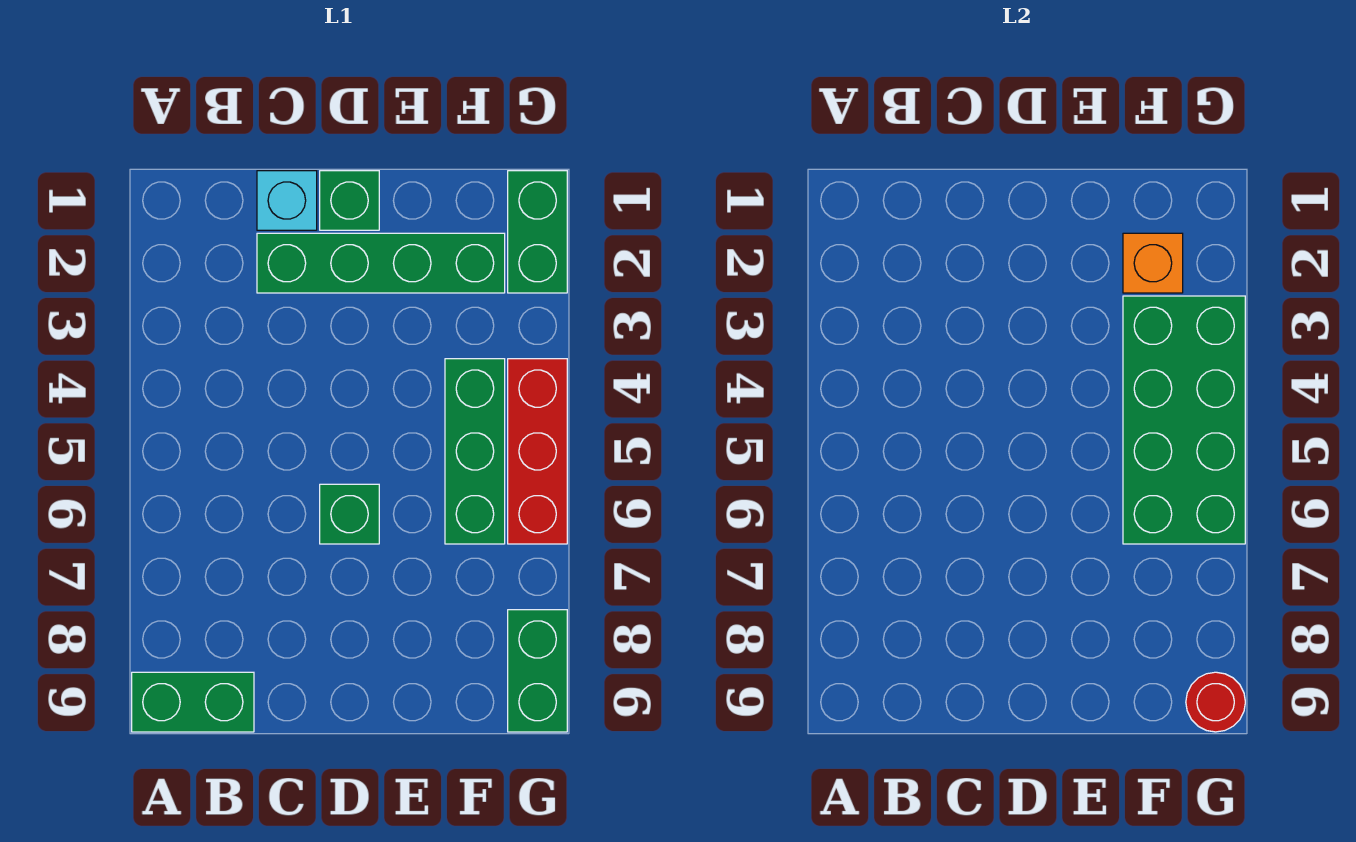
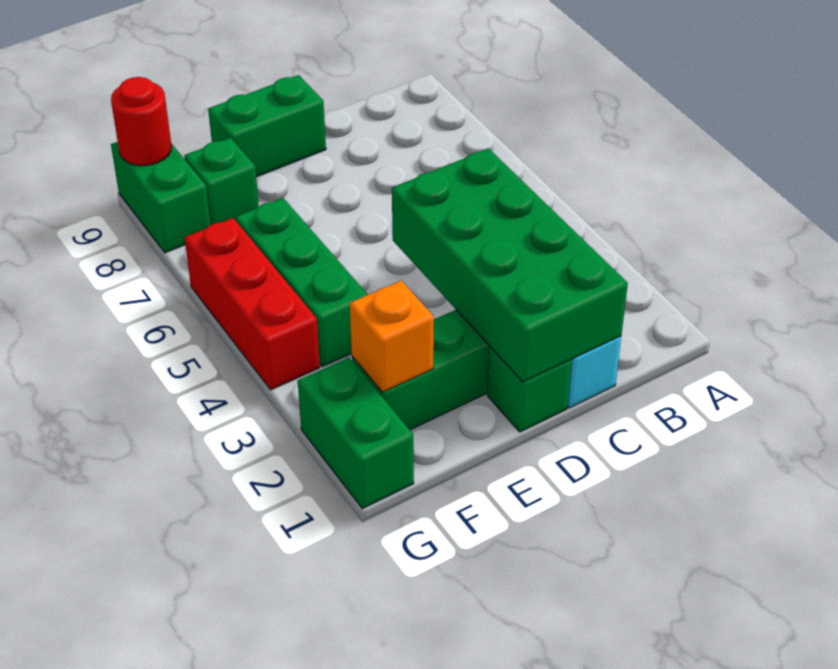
green 1x2 brick [132,672,254,732] -> green 1x2 brick moved to [208,75,326,177]
green 1x1 brick [320,484,379,544] -> green 1x1 brick moved to [184,138,259,225]
green 2x4 brick [1123,296,1245,544] -> green 2x4 brick moved to [392,149,628,382]

